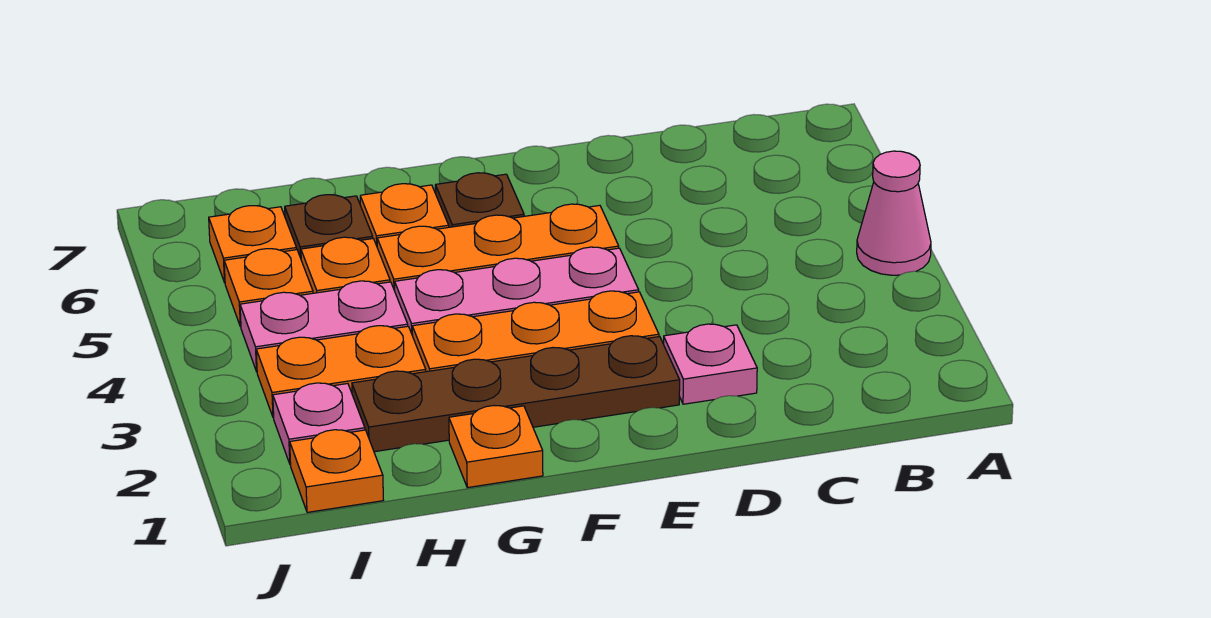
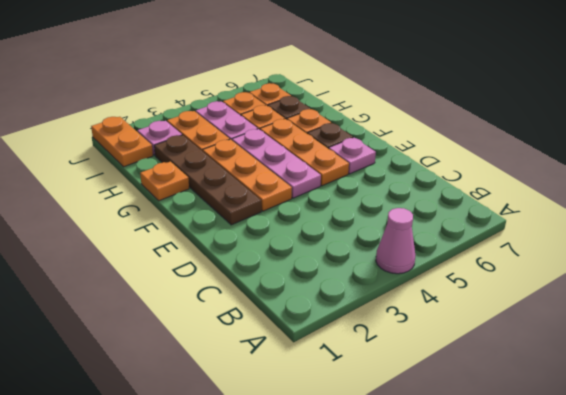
pink 1x1 plate [664,324,757,404] -> pink 1x1 plate moved to [329,138,376,174]
orange 1x1 plate [290,430,383,512] -> orange 1x2 plate [91,117,153,167]

